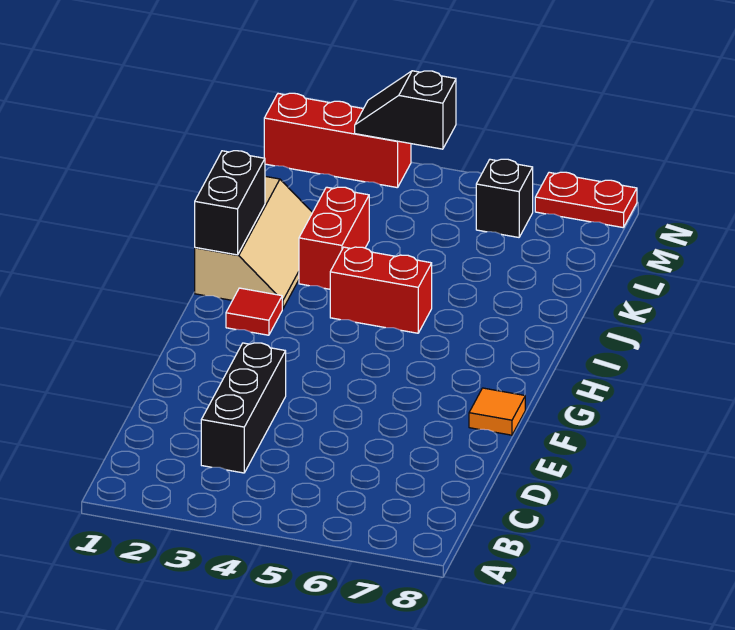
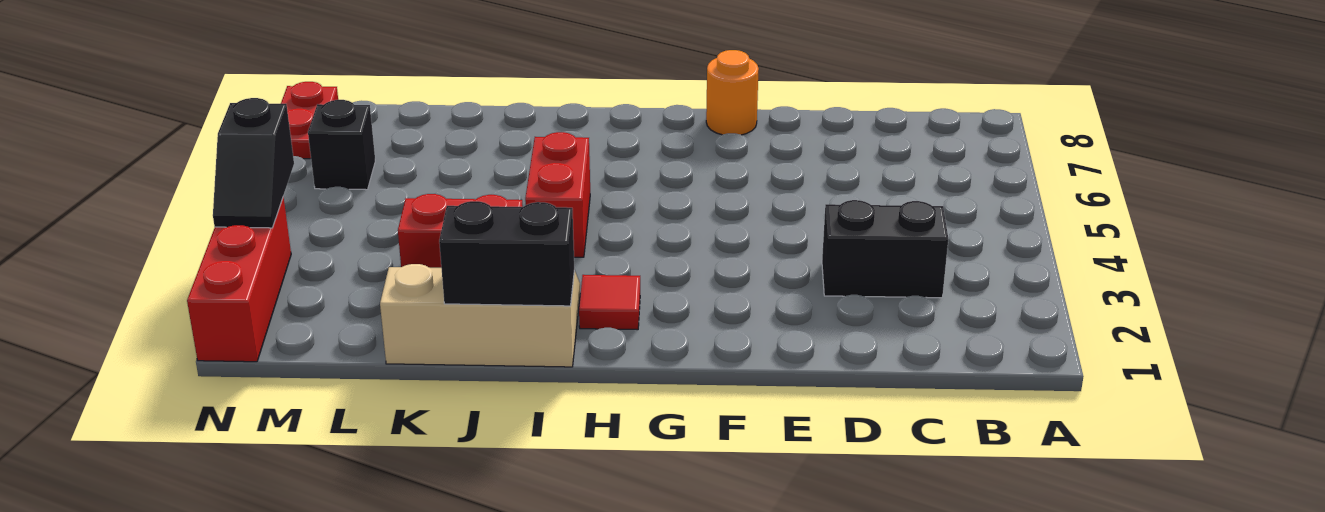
black 1x3 brick [201,343,286,473] -> black 1x2 brick [822,200,948,298]
orange 1x1 tile [469,388,525,435] -> orange 1x1 round brick [706,50,759,135]

